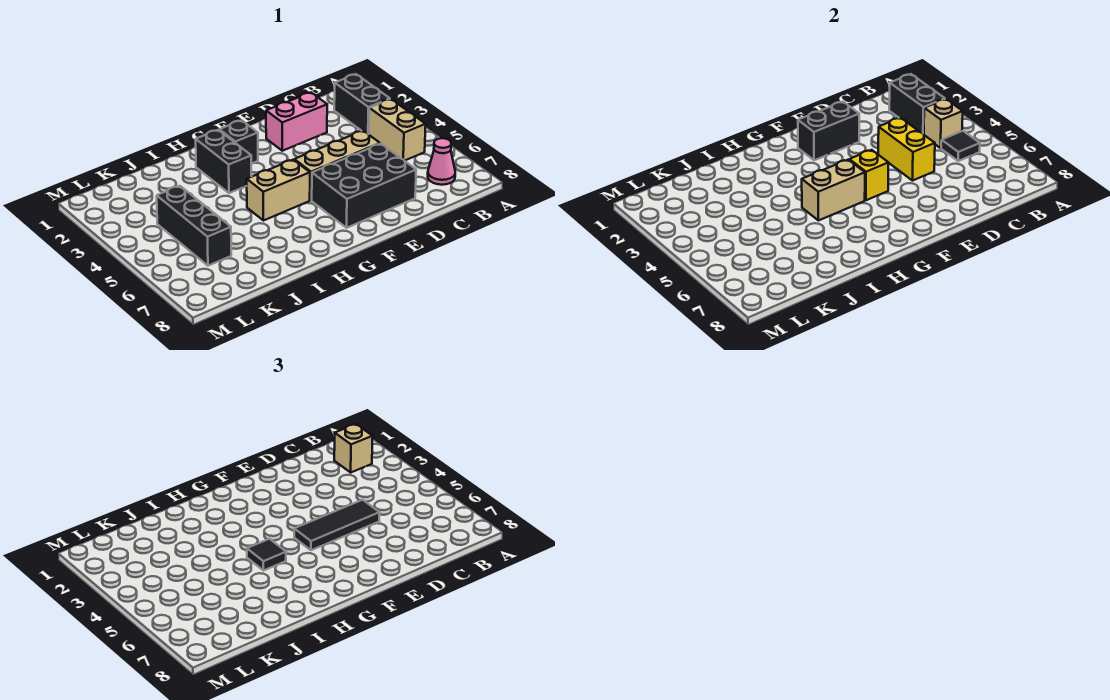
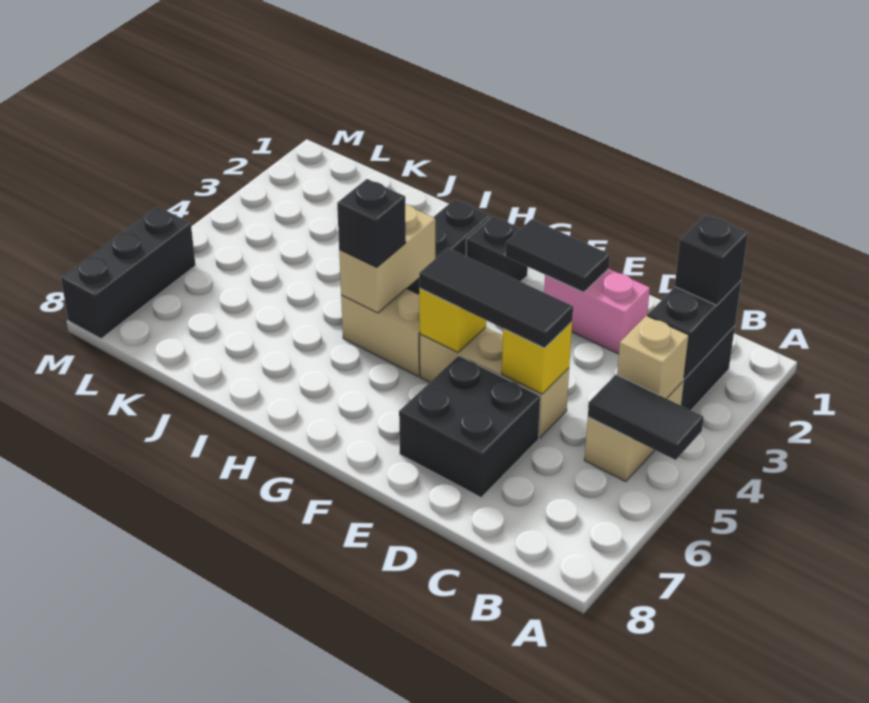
tan 1x1 brick [334,424,373,472] -> black 1x1 brick [675,215,748,305]
black 1x1 tile [941,131,980,161] -> black 1x2 tile [588,375,704,460]
pink 1x1 cone [428,138,455,185] -> none
yellow 1x2 brick [878,118,935,181] -> yellow 1x1 brick [502,322,572,394]
black 2x3 brick [312,144,416,228] -> black 2x2 brick [399,356,541,497]
black 1x2 brick [798,102,859,160] -> black 1x2 tile [505,219,610,292]
tan 1x2 brick [802,160,865,221] -> tan 1x2 brick turned to [339,205,435,313]
black 1x1 tile [247,539,286,571] -> black 1x1 brick [337,179,406,267]
black 1x3 brick [157,186,231,266] -> black 1x3 brick moved to [61,207,196,339]

